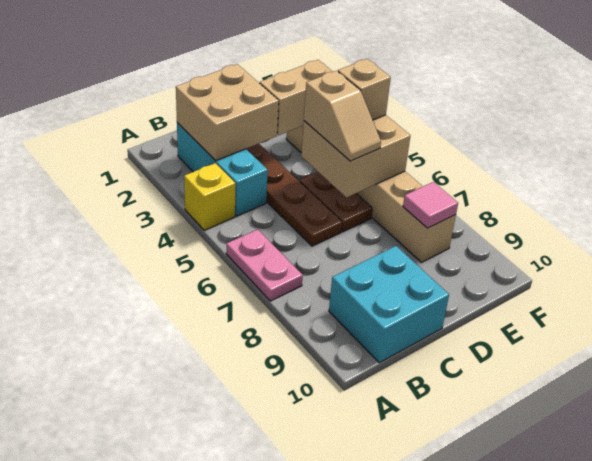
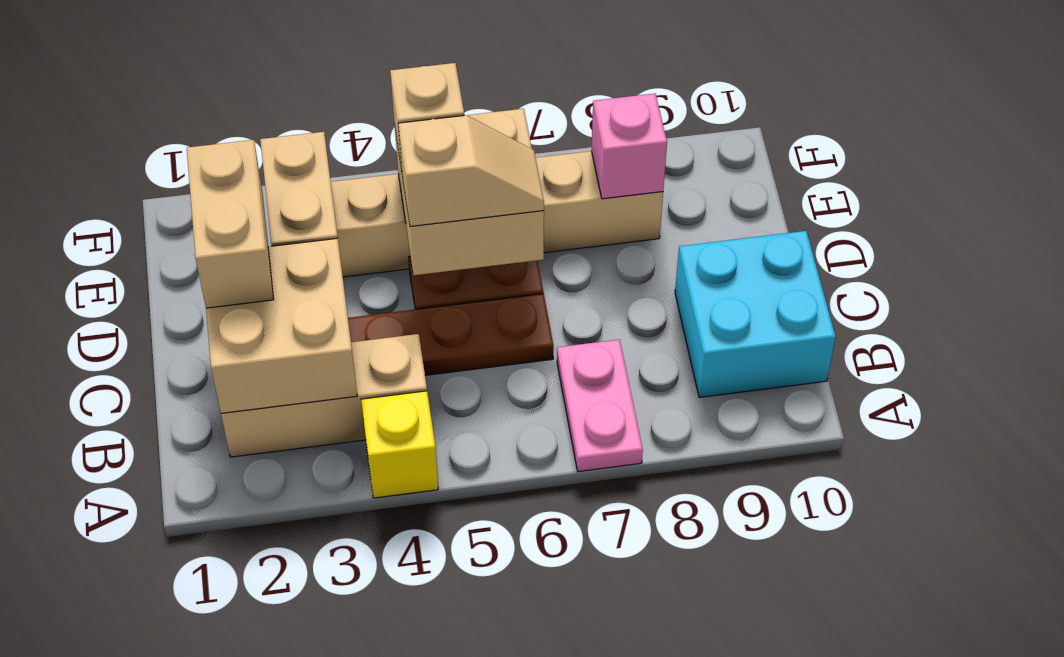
pink 1x2 plate [226,229,303,301] -> pink 1x2 plate turned to [557,339,643,472]
cyan 1x3 brick [177,123,268,216] -> tan 1x3 brick [221,334,427,457]
none -> tan 1x2 brick [187,140,274,308]
pink 1x1 tile [403,182,458,228] -> pink 1x1 brick [591,94,667,199]

